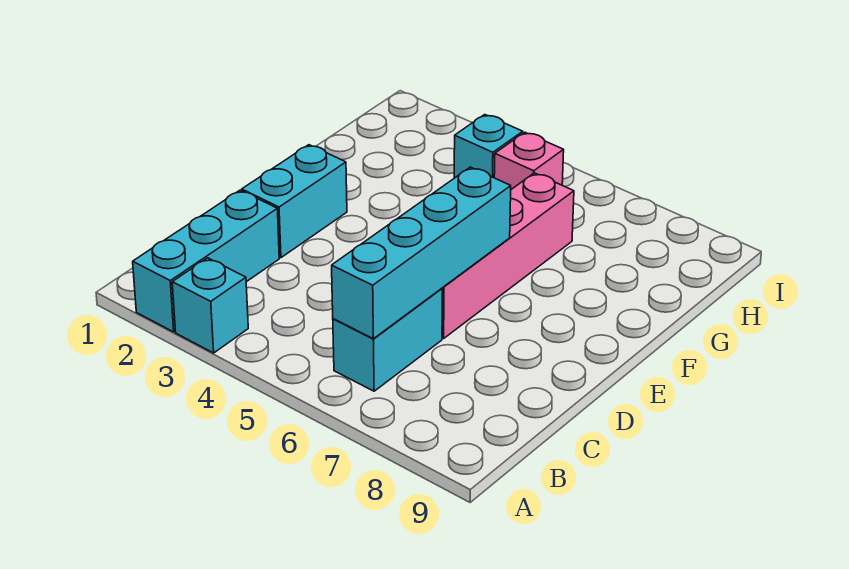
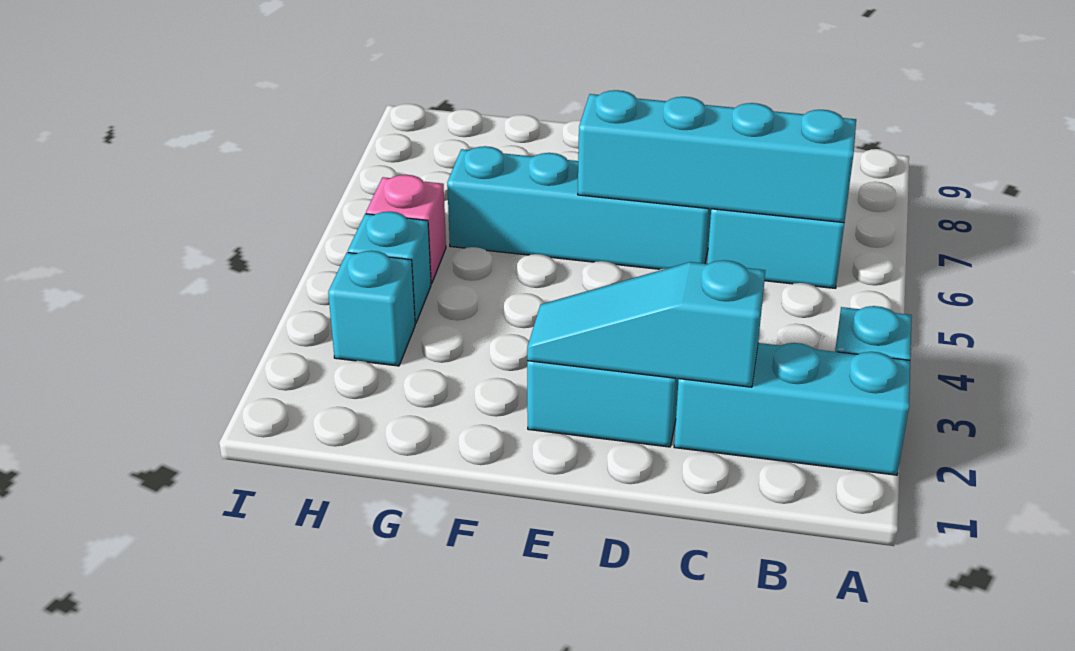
none -> cyan 1x3 slope [527,260,765,387]
pink 1x4 brick [442,173,574,338] -> cyan 1x4 brick [447,146,711,269]
none -> cyan 1x1 brick [328,251,415,366]

